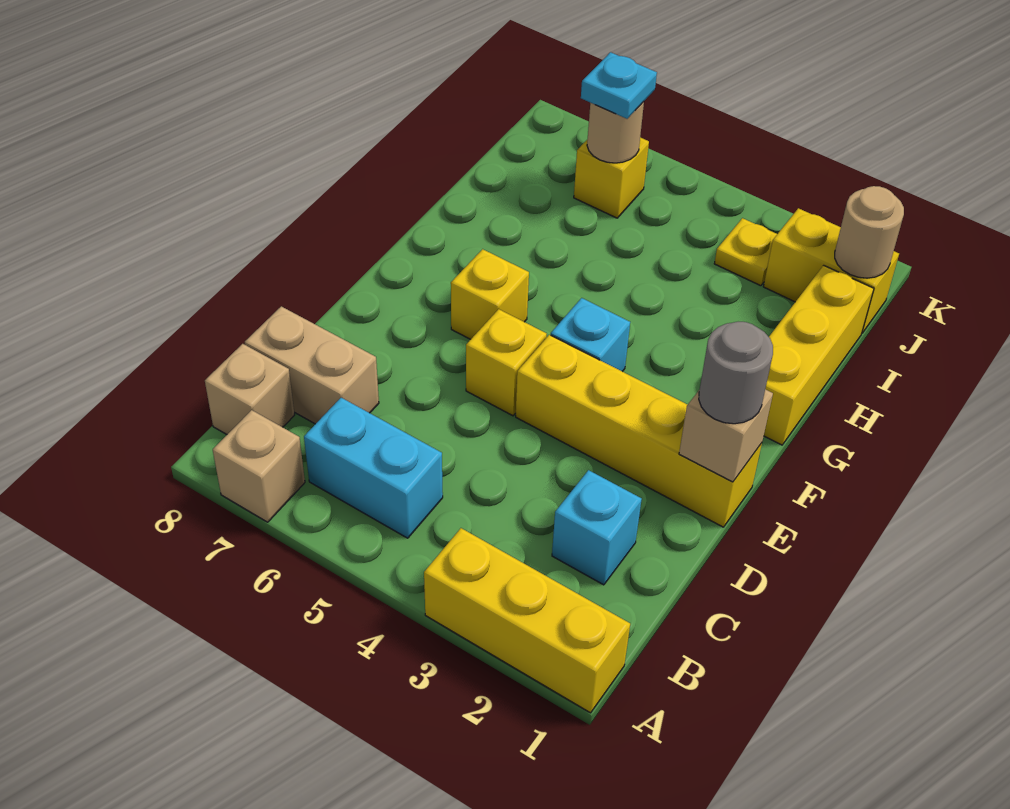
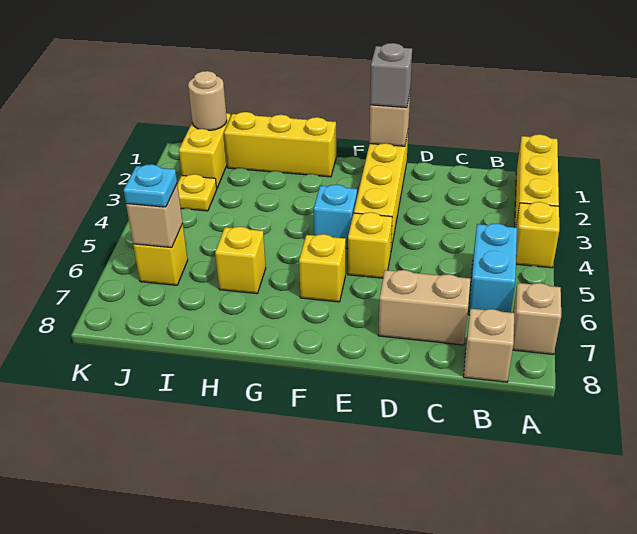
none -> yellow 1x1 brick [516,202,559,268]
cyan 1x1 brick [552,470,642,585] -> none
tan 1x2 brick [245,306,379,424] -> tan 1x2 brick turned to [378,270,470,345]
grey 1x1 round brick [699,322,773,424] -> grey 1x1 brick [370,43,412,108]
none -> yellow 1x1 brick [215,227,266,294]
tan 1x1 round brick [587,102,644,163] -> tan 1x1 brick [126,184,183,248]

